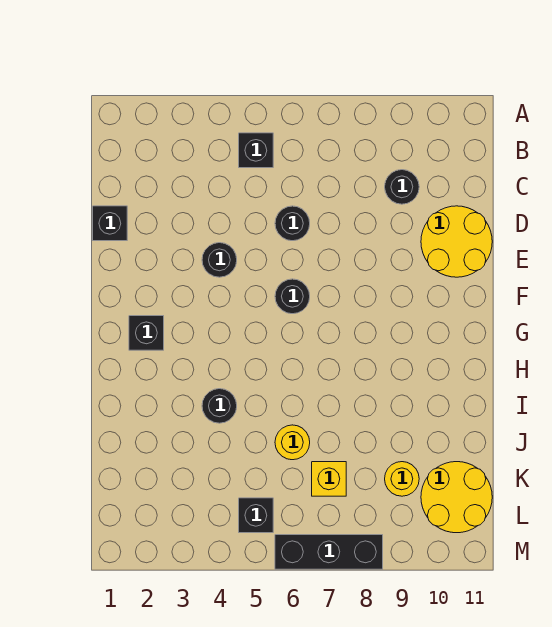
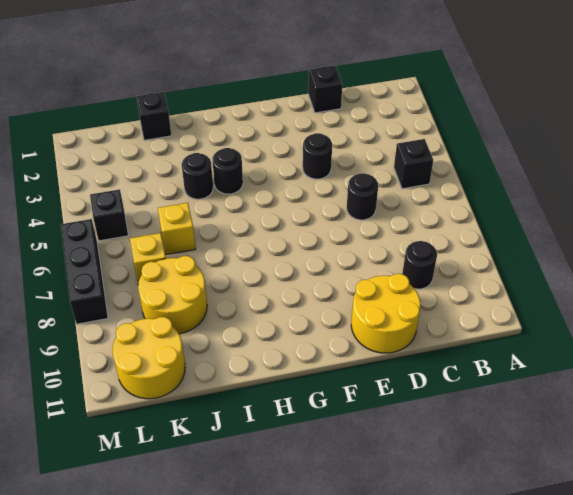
black 1x1 round brick [275,279,310,314] -> black 1x1 round brick moved to [212,148,243,194]
black 1x1 brick [129,316,164,350] -> black 1x1 brick moved to [136,92,171,140]
yellow 1x1 round brick [275,425,310,460] -> yellow 1x1 brick [158,203,196,255]
yellow 1x1 round brick [385,462,419,496] -> yellow 2x2 round brick [138,256,207,334]

